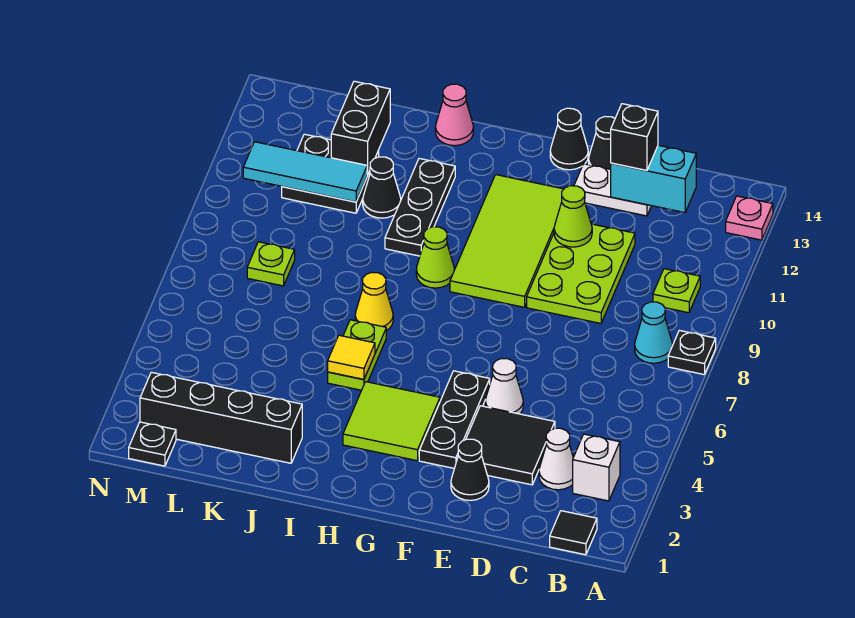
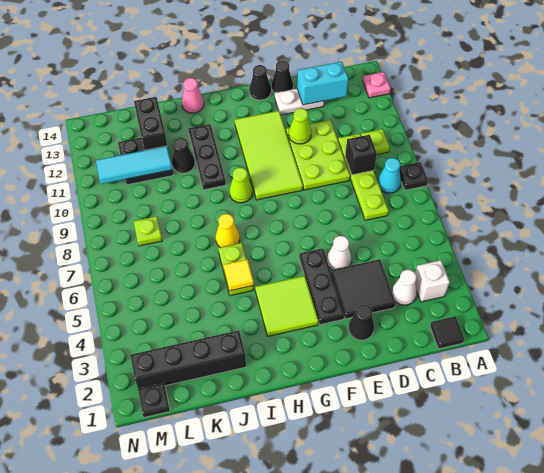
none -> lime 1x4 plate [338,134,389,220]
black 1x1 brick [611,104,658,171] -> black 1x1 brick moved to [345,135,377,175]

